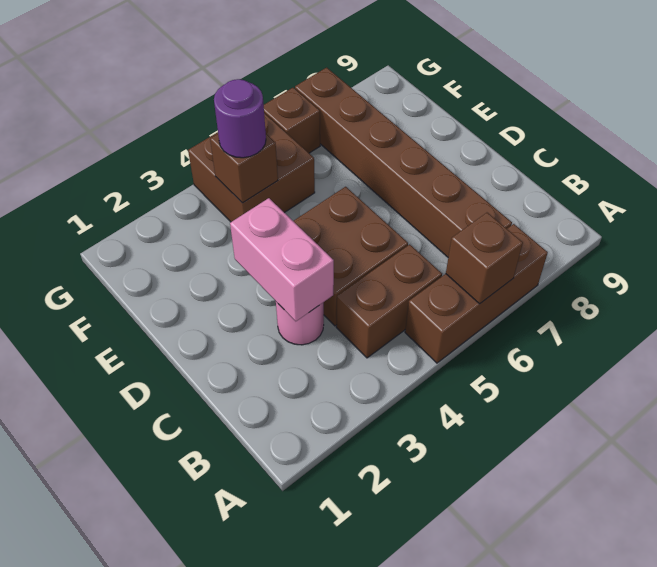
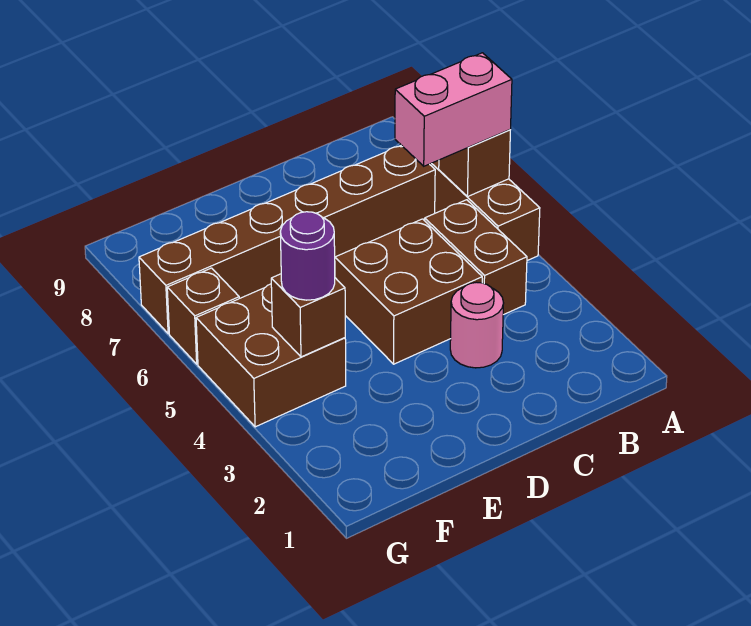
pink 1x2 brick [230,198,334,321] -> pink 1x2 brick moved to [395,53,512,166]

